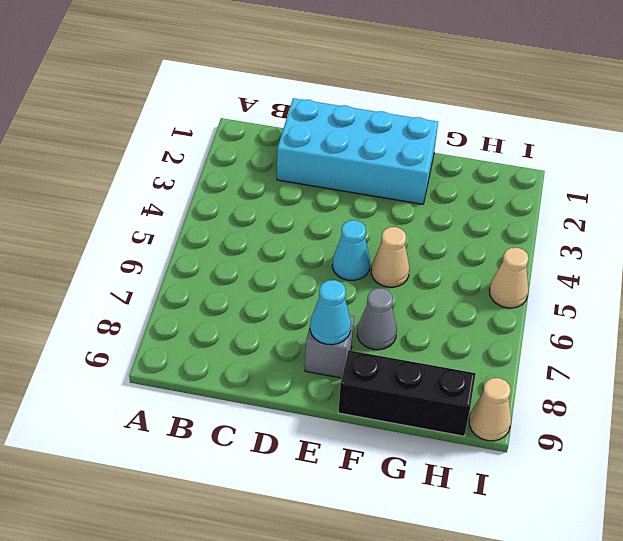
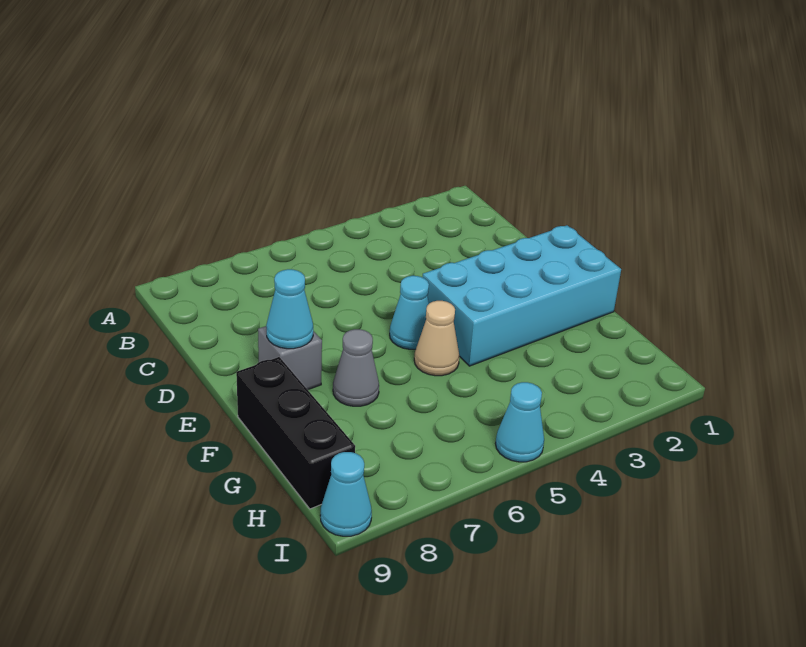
cyan 2x4 brick [277,98,438,204] -> cyan 2x4 brick turned to [423,225,621,366]
tan 1x1 cone [489,248,529,308] -> cyan 1x1 cone [496,382,544,462]
tan 1x1 cone [469,378,511,441] -> cyan 1x1 cone [320,452,372,536]

